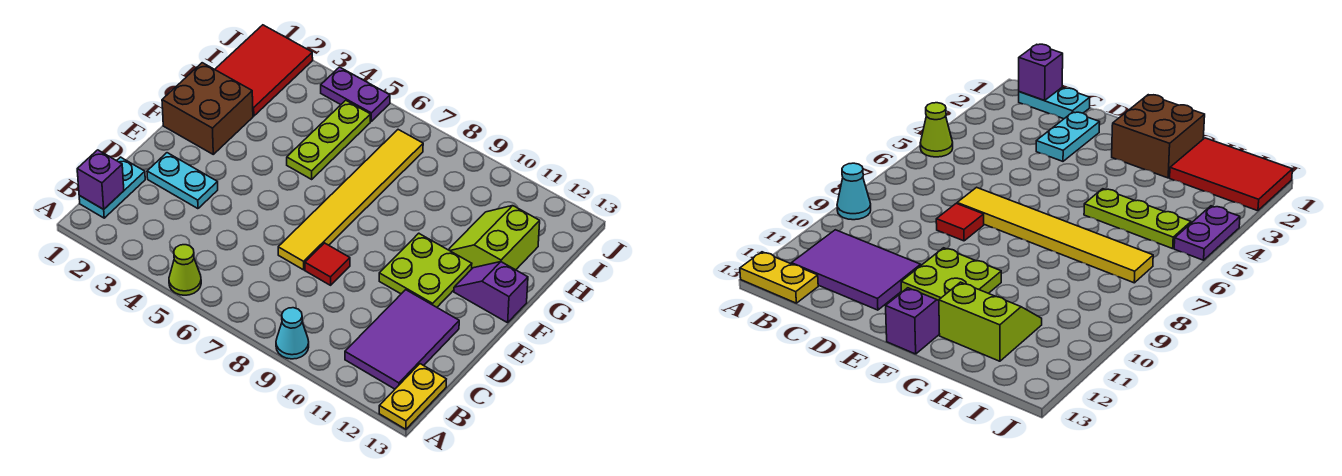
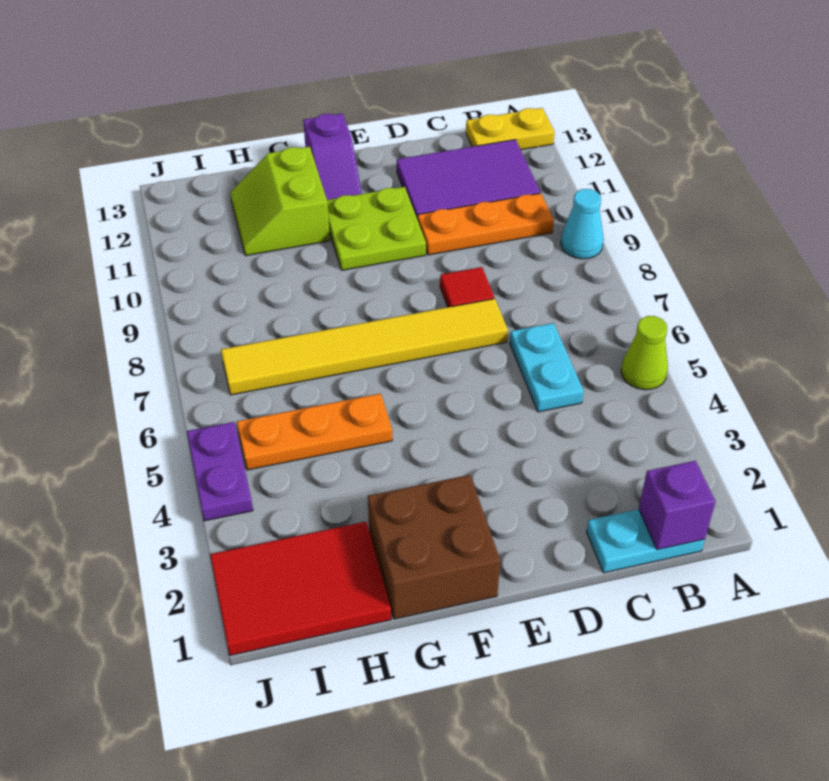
none -> orange 1x3 plate [418,193,554,255]
cyan 1x2 plate [147,153,218,209] -> cyan 1x2 plate moved to [510,323,584,412]
lime 1x3 plate [287,100,371,179] -> orange 1x3 plate [237,394,392,470]
lime 2x2 slope [449,206,540,270] -> lime 2x2 slope turned to [230,147,330,256]

